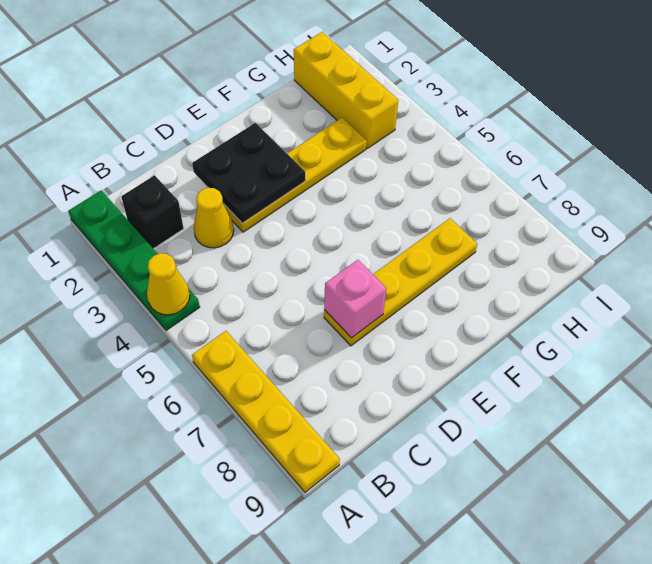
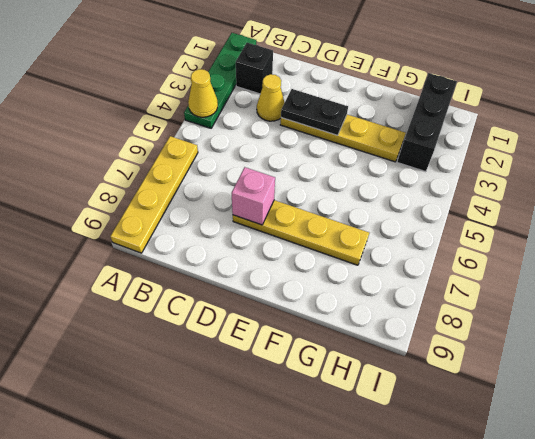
black 2x2 plate [192,123,305,223] -> black 1x2 plate [281,89,348,135]
yellow 1x3 brick [294,32,398,148] -> black 1x3 brick [397,73,457,172]

